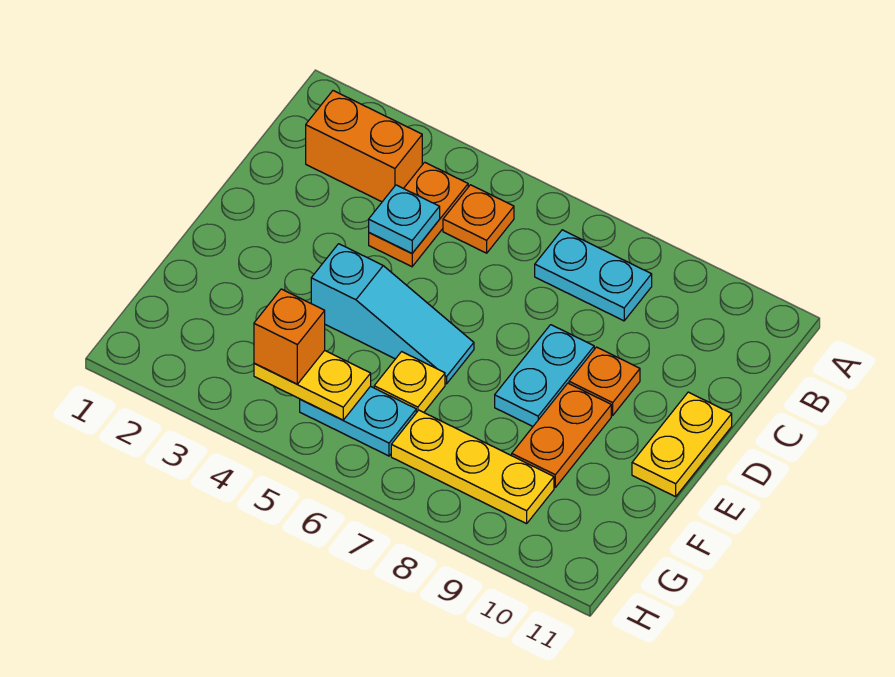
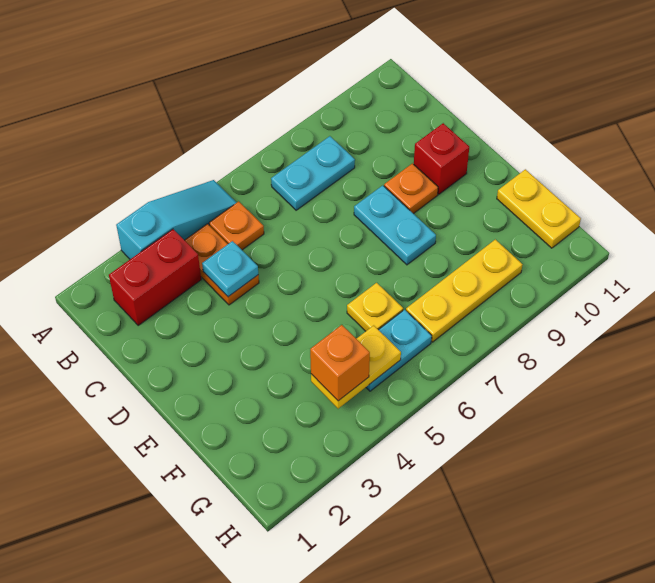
orange 1x2 brick [306,91,422,202] -> red 1x2 brick [109,229,201,325]
none -> red 1x1 brick [414,123,469,194]
yellow 1x2 plate [632,392,732,497] -> yellow 1x2 plate moved to [497,169,581,248]
cyan 1x3 slope [311,244,474,384] -> cyan 1x3 slope moved to [116,180,237,259]
orange 1x2 plate [512,383,611,487] -> none

